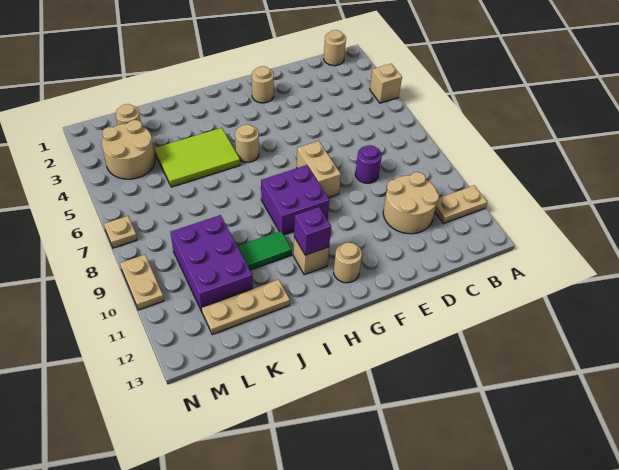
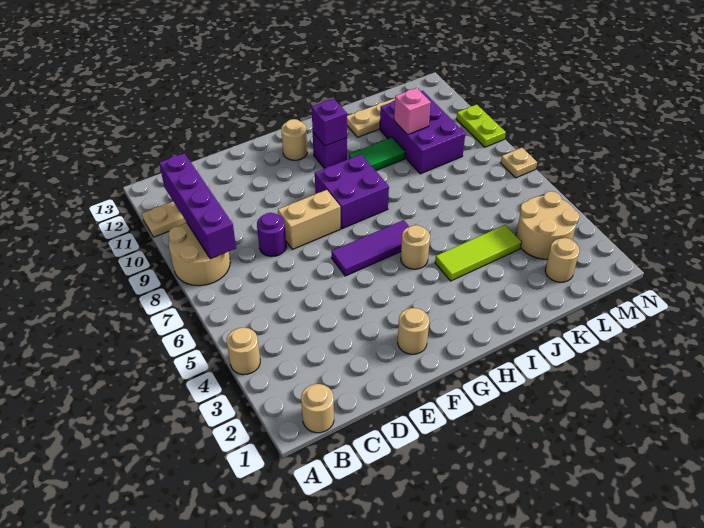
tan 1x1 brick [370,64,402,103] -> tan 1x1 round brick [227,328,260,375]
none -> purple 1x4 brick [159,153,236,259]
tan 2x2 round brick [383,172,439,234] -> tan 2x2 round brick moved to [168,223,230,286]
none -> purple 1x3 tile [331,220,409,276]
tan 1x2 brick [297,141,341,198] -> tan 1x2 brick turned to [278,190,340,249]
tan 1x1 brick [293,237,329,275] -> purple 1x1 brick [313,133,347,169]
lime 2x3 tile [154,128,240,187] -> lime 1x3 tile [435,225,521,281]
none -> pink 1x1 brick [394,88,431,135]
tan 1x2 plate [120,255,164,310] -> lime 1x2 plate [456,104,506,147]

